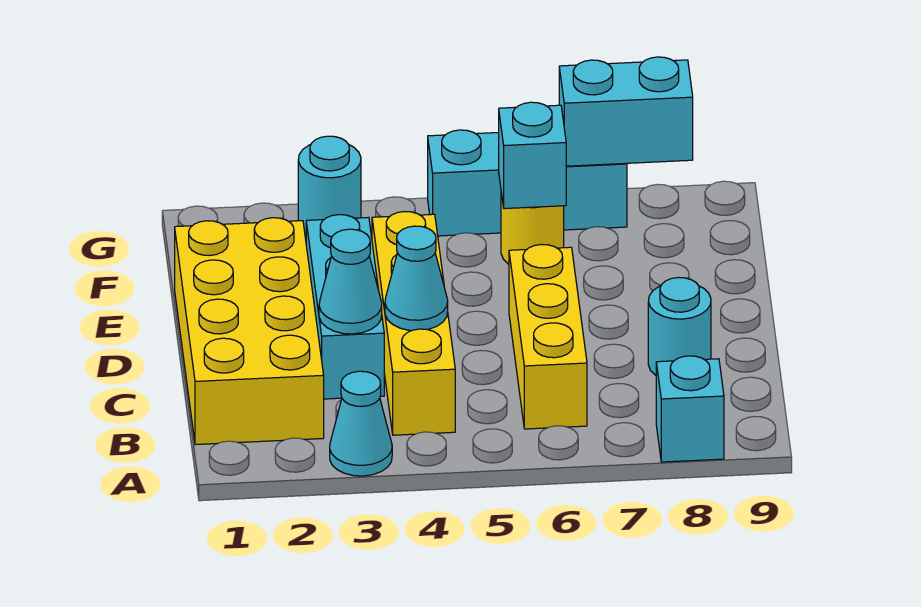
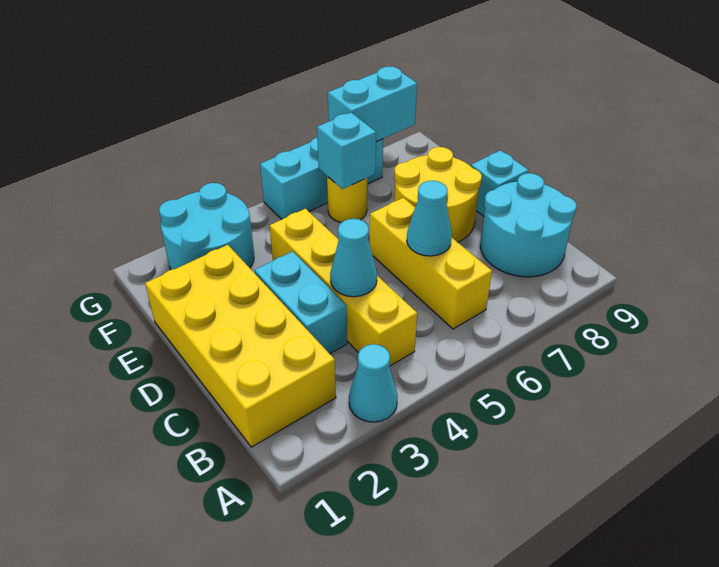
cyan 1x1 brick [656,356,724,462] -> cyan 1x1 brick moved to [471,150,528,216]
cyan 1x3 brick [306,215,384,399] -> cyan 1x2 brick [254,251,347,354]
cyan 1x1 cone [319,229,382,334] -> cyan 1x1 cone moved to [407,181,452,256]
cyan 1x1 round brick [648,277,711,375] -> cyan 2x2 round brick [480,173,577,277]
none -> yellow 2x2 round brick [394,147,482,242]
cyan 1x1 round brick [298,136,361,234] -> cyan 2x2 round brick [159,183,254,270]

